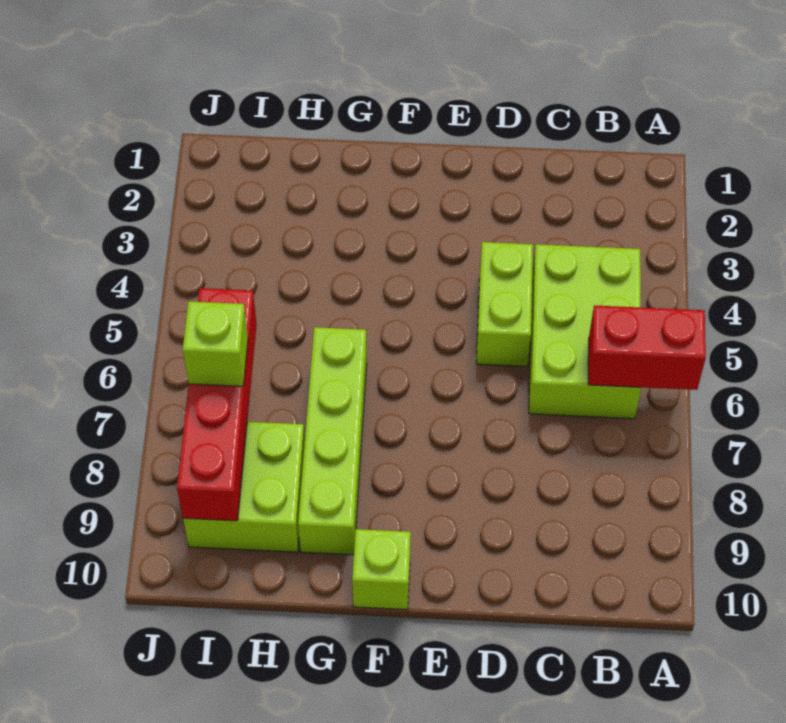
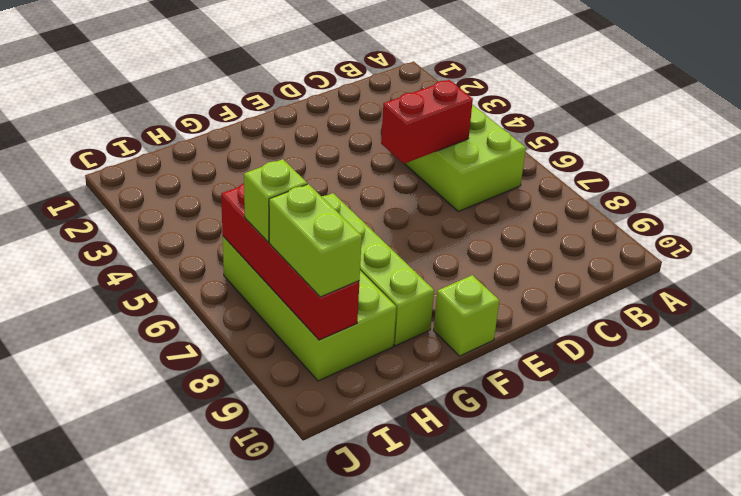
red 1x2 brick [588,305,706,390] -> red 1x2 brick moved to [381,80,473,164]
lime 1x2 brick [476,242,533,367] -> lime 1x2 brick moved to [269,184,362,297]
lime 2x2 brick [183,422,305,552] -> lime 2x4 brick [223,236,396,381]

